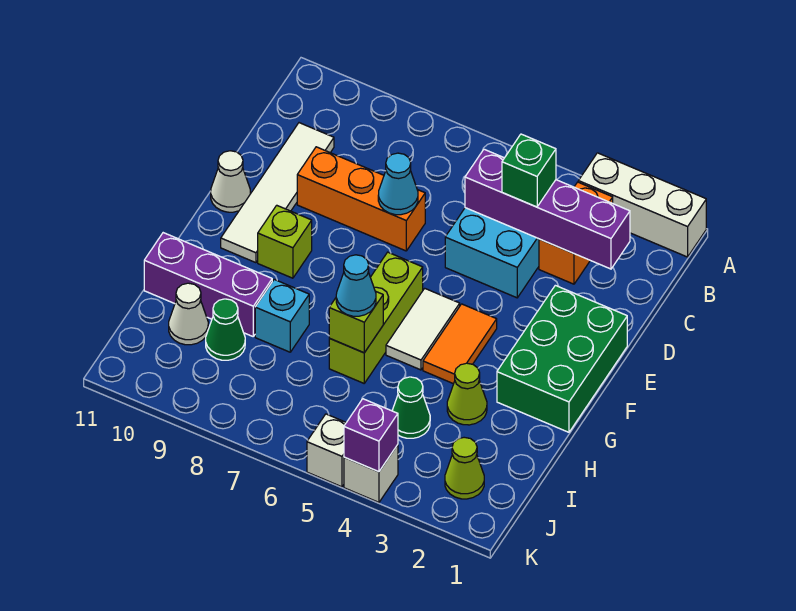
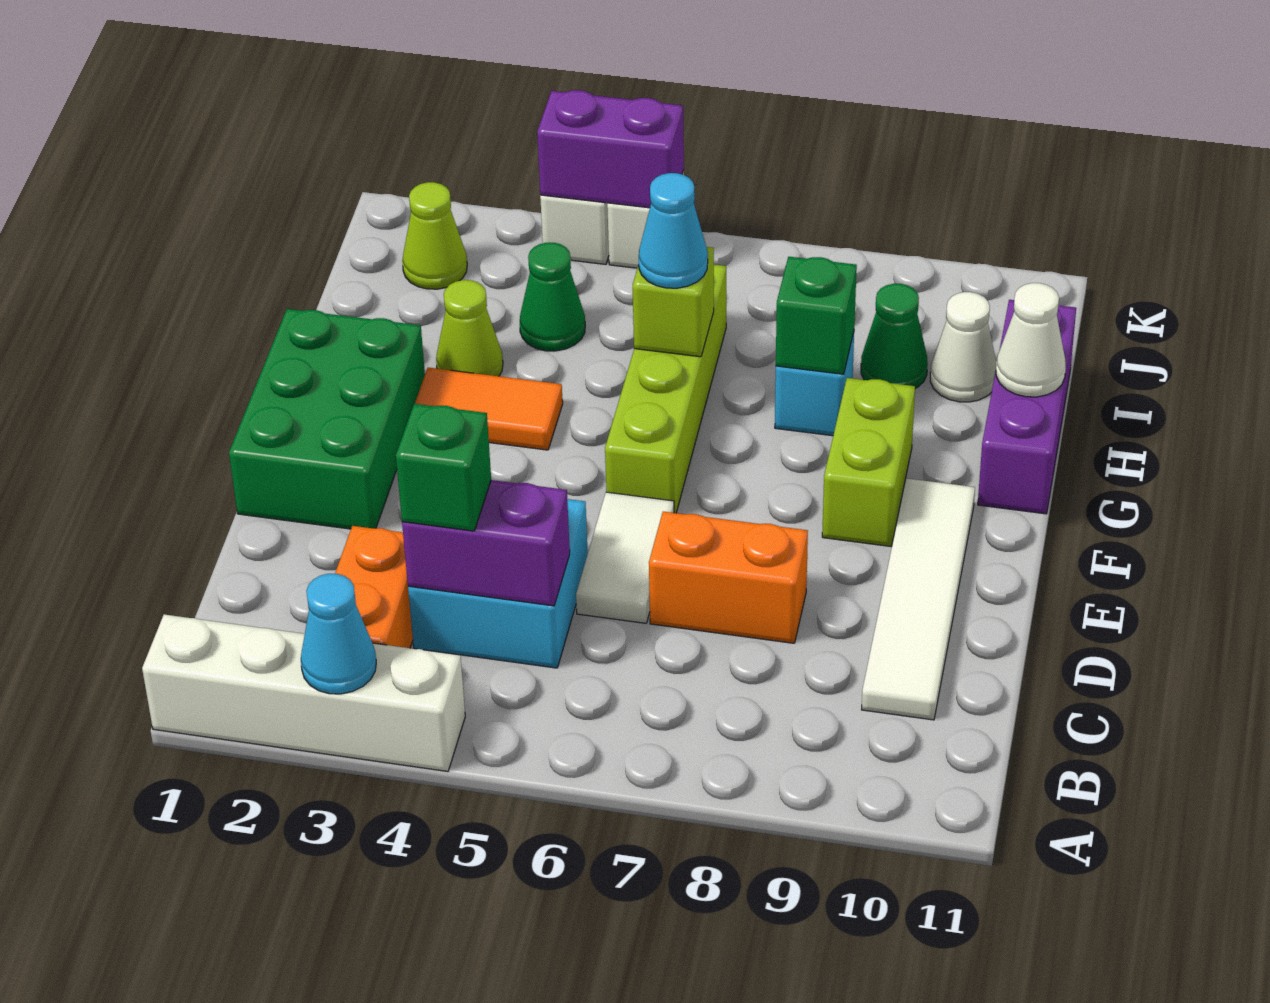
white 1x3 brick [578,153,706,257] -> white 1x4 brick [142,614,465,771]
purple 1x4 brick [465,149,630,269] -> purple 1x2 brick [402,480,570,606]
orange 1x3 brick [297,147,425,251] -> orange 1x2 brick [649,512,808,643]
cyan 1x1 cone [378,153,418,215] -> cyan 1x1 cone moved to [301,574,376,694]
white 1x1 cone [211,151,250,212] -> white 1x1 cone moved to [996,283,1066,397]
orange 1x2 tile [423,304,497,384] -> orange 1x2 tile turned to [415,368,563,450]
white 1x2 tile [386,288,460,370] -> white 1x2 tile moved to [576,492,674,623]
lime 1x3 brick [329,252,423,383] -> lime 1x4 brick [605,265,726,513]
lime 1x1 brick [258,205,312,278] -> lime 1x2 brick [822,378,915,546]
none -> green 1x1 brick [776,257,857,374]
purple 1x3 brick [144,233,272,336] -> purple 1x3 brick turned to [978,300,1076,514]
purple 1x1 brick [344,399,398,472] -> purple 1x2 brick [537,90,684,208]

